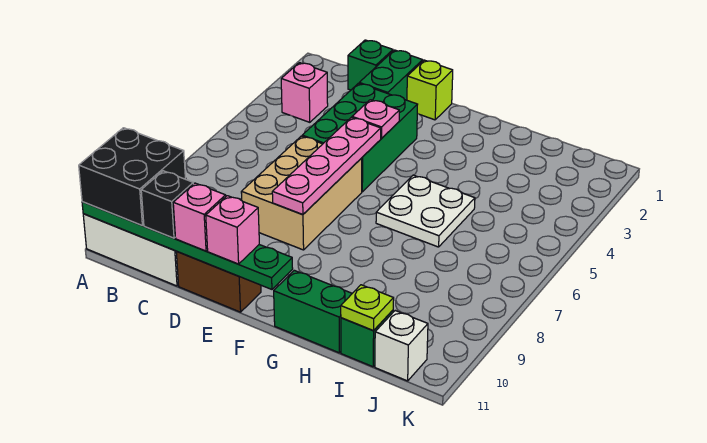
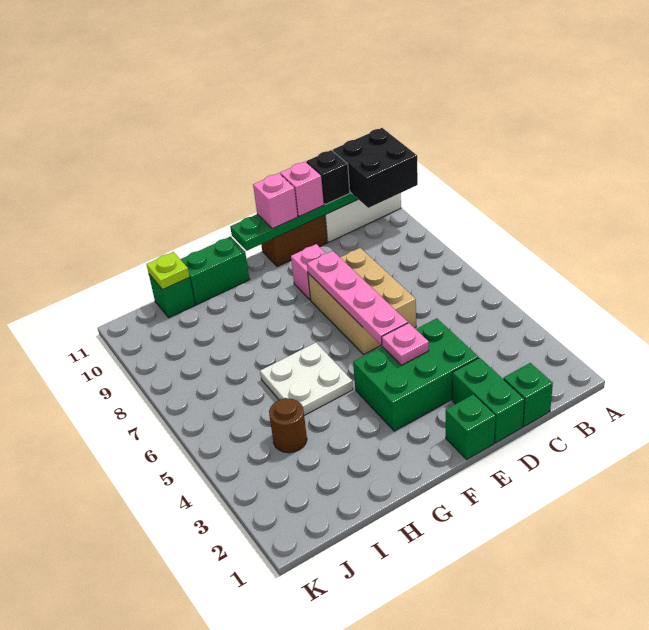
pink 1x1 brick [281,63,328,122] -> pink 1x1 brick moved to [291,244,326,300]
green 2x3 brick [302,83,418,192] -> green 2x3 brick turned to [353,318,479,431]
lime 1x1 brick [407,60,453,120] -> green 1x1 brick [446,394,495,459]
none -> brown 1x1 round brick [269,398,307,453]
white 1x1 brick [375,311,428,381] -> none

